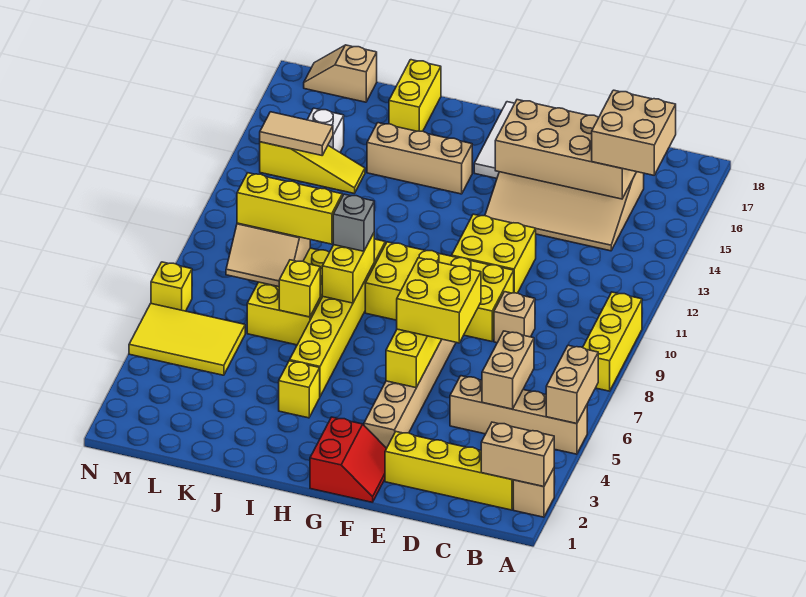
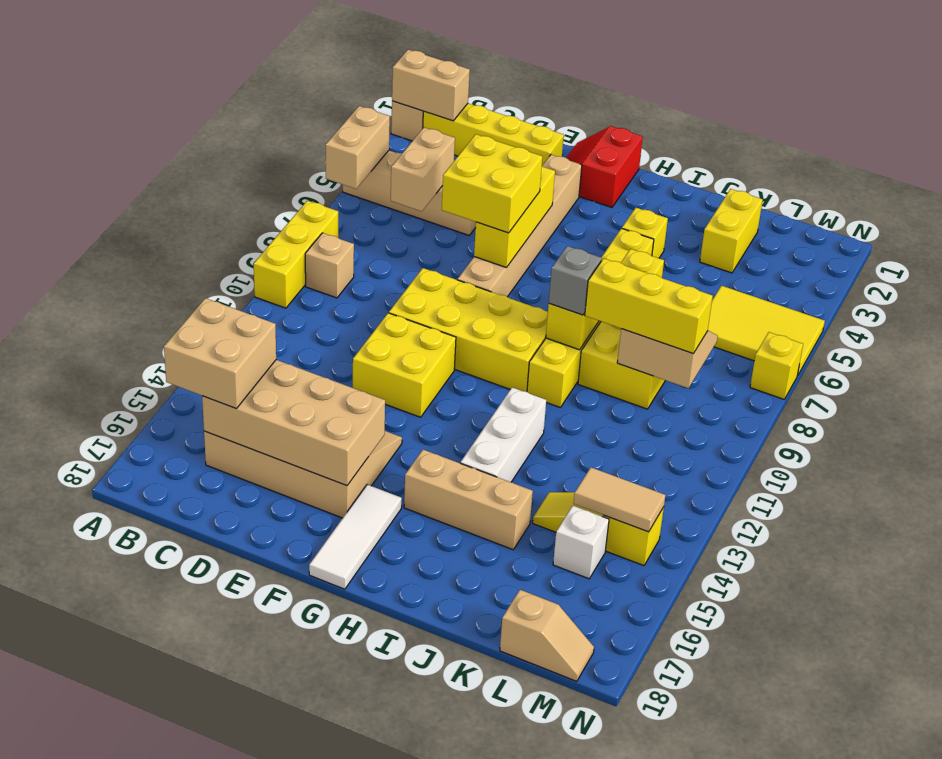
tan 1x1 brick [494,292,535,343] -> tan 1x1 brick moved to [305,233,354,298]
none -> white 1x3 brick [461,387,546,482]
yellow 1x2 brick [389,60,441,131] -> yellow 1x2 brick moved to [700,189,763,273]

